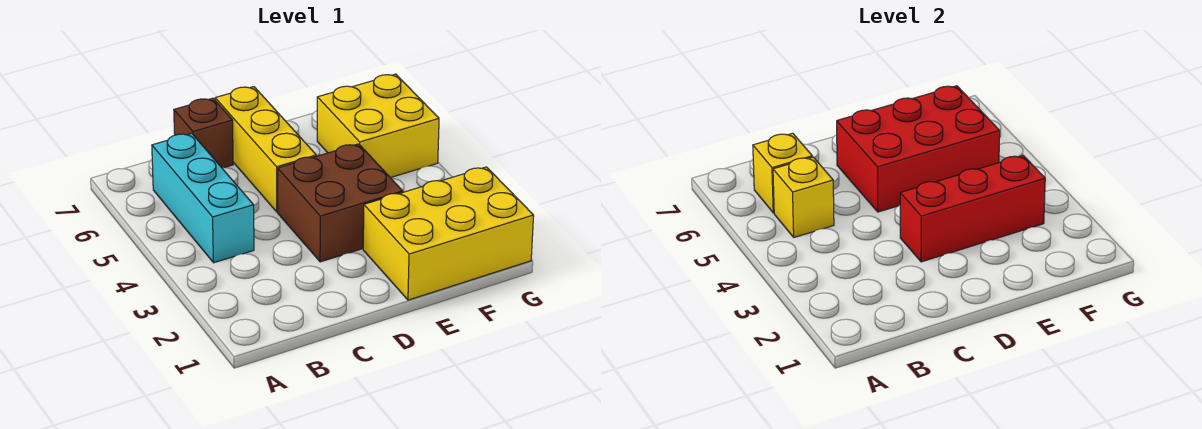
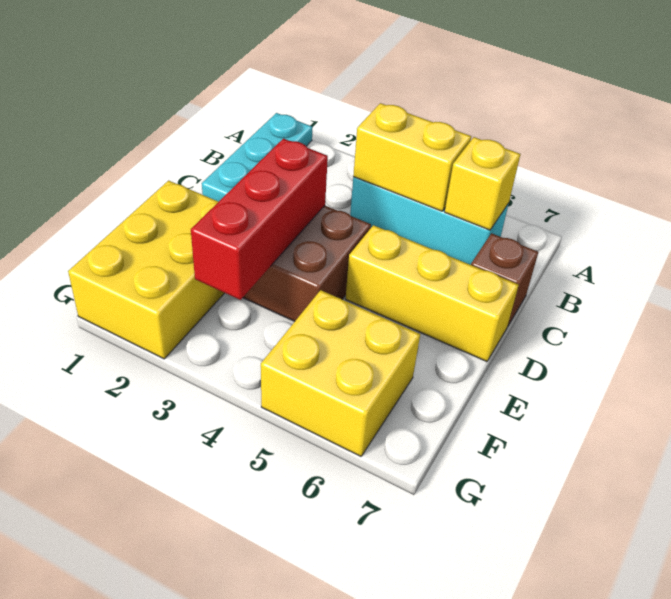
none -> cyan 1x3 plate [202,113,313,202]
yellow 1x1 brick [773,157,834,237] -> yellow 1x2 brick [353,103,471,211]
red 2x3 brick [837,86,1000,212] -> none

